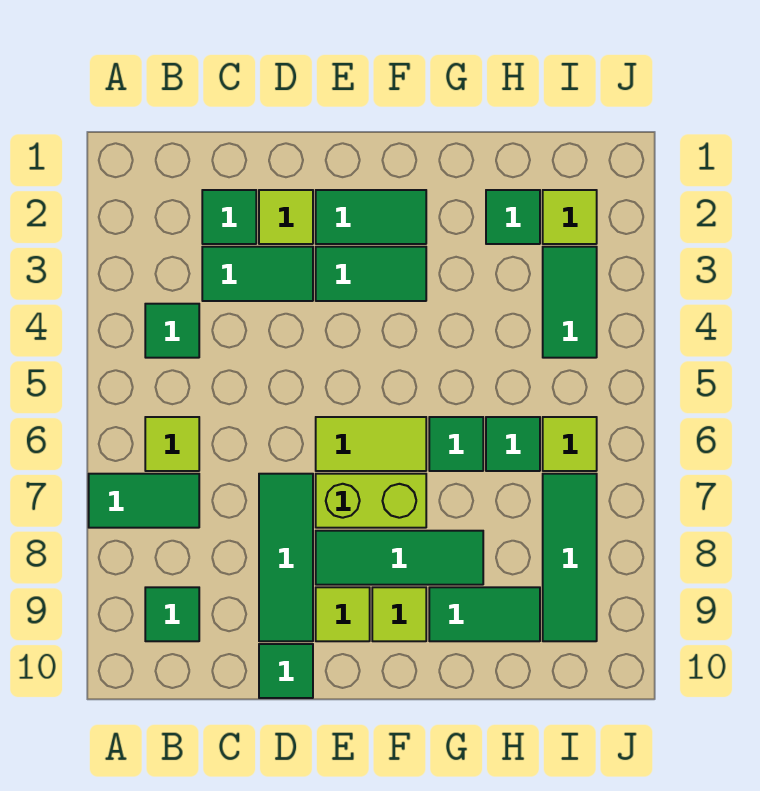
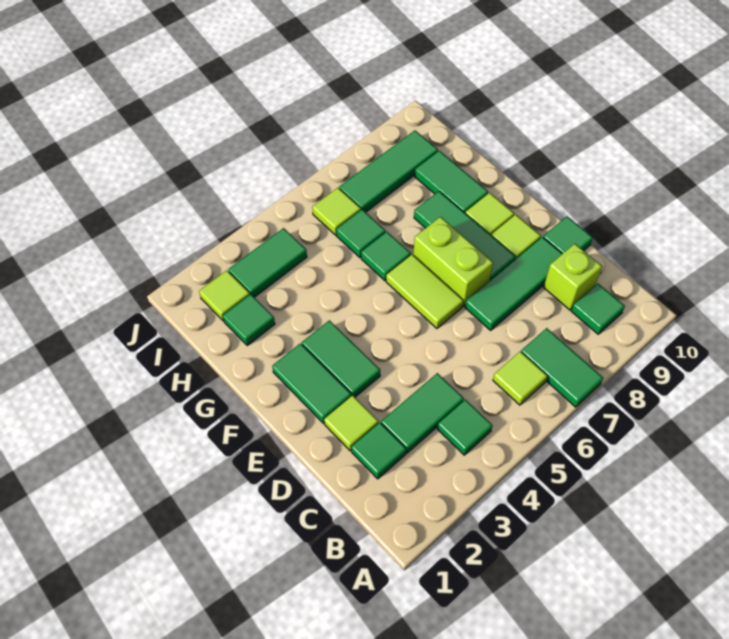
green 1x2 tile [202,247,313,301] -> green 1x2 tile turned to [381,373,464,453]
none -> lime 1x1 brick [544,244,602,310]

